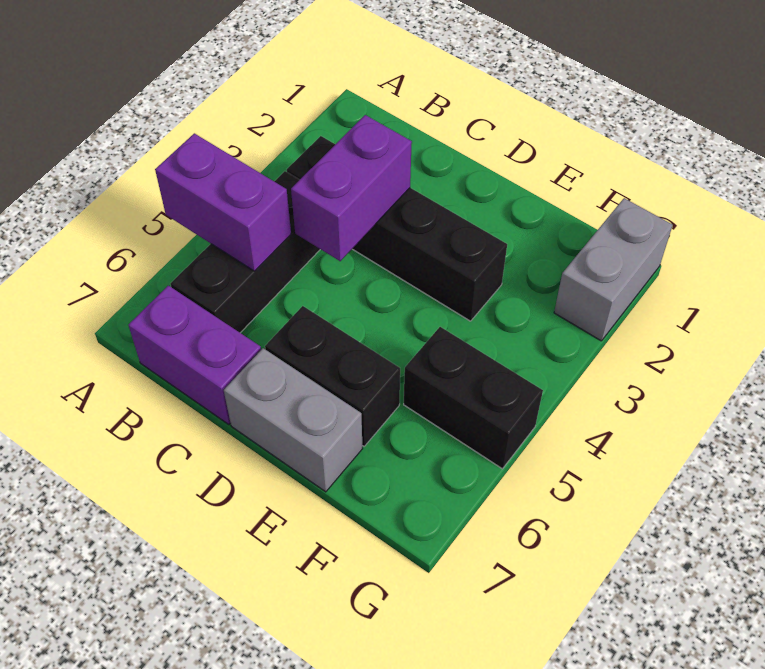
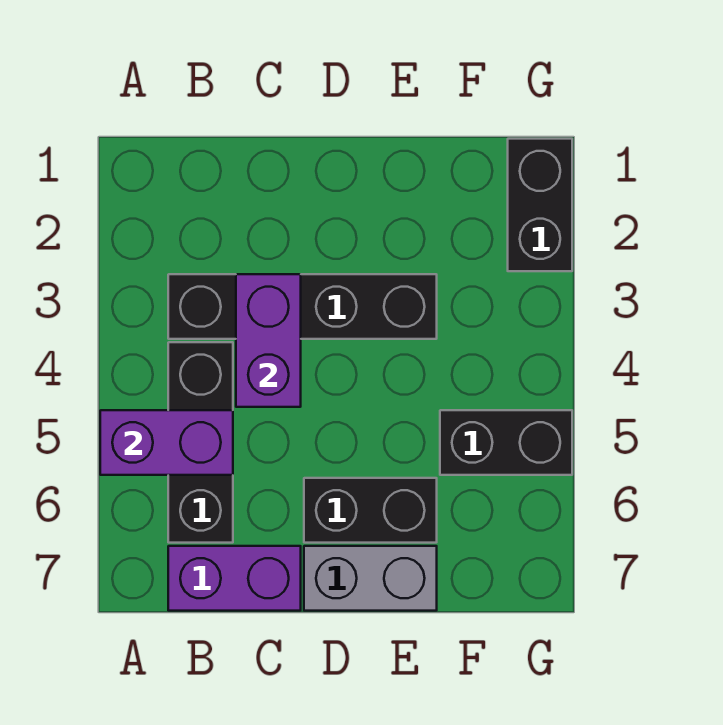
grey 1x2 brick [554,198,672,341] -> black 1x2 brick [508,139,572,271]

